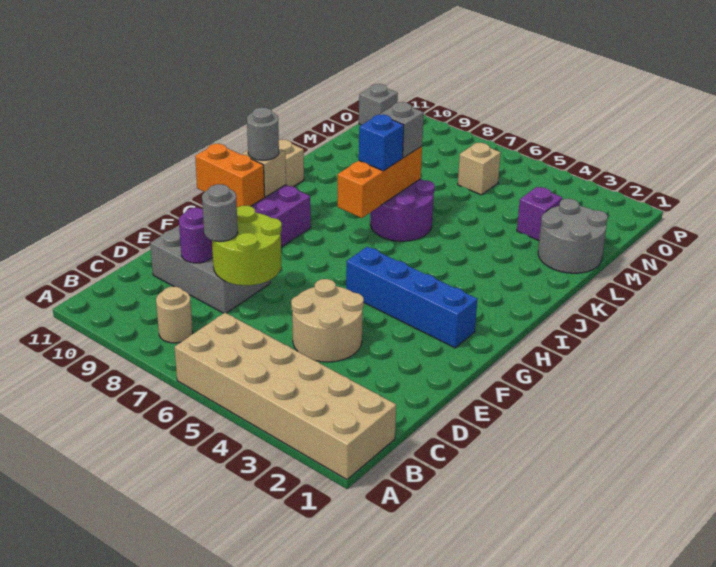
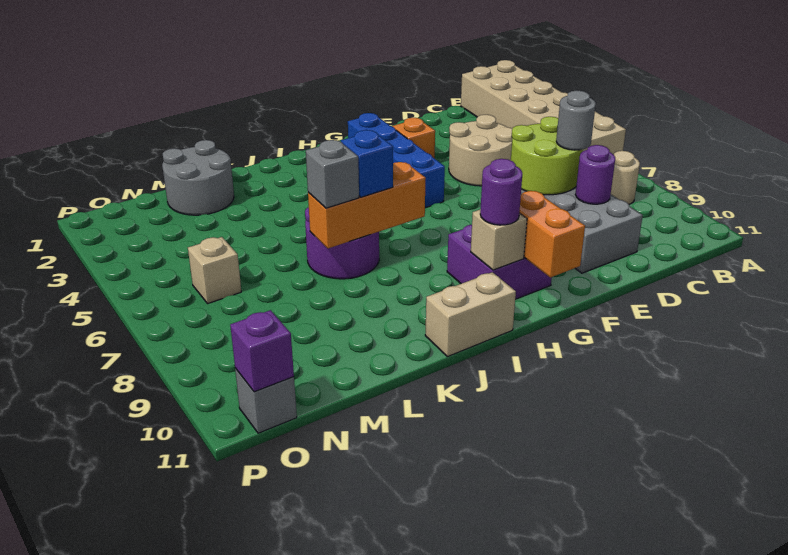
none -> orange 1x1 brick [392,118,435,159]
grey 1x1 round brick [247,107,279,160] -> purple 1x1 round brick [480,159,522,225]
purple 1x1 brick [517,187,562,241] -> purple 1x1 brick moved to [230,310,294,392]

